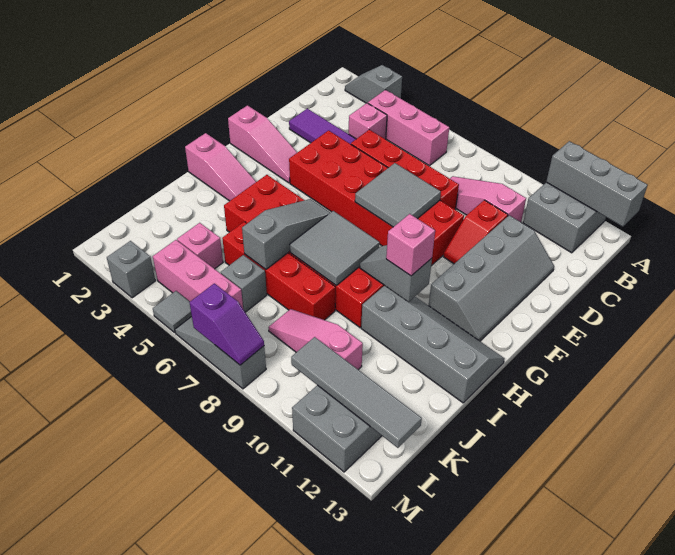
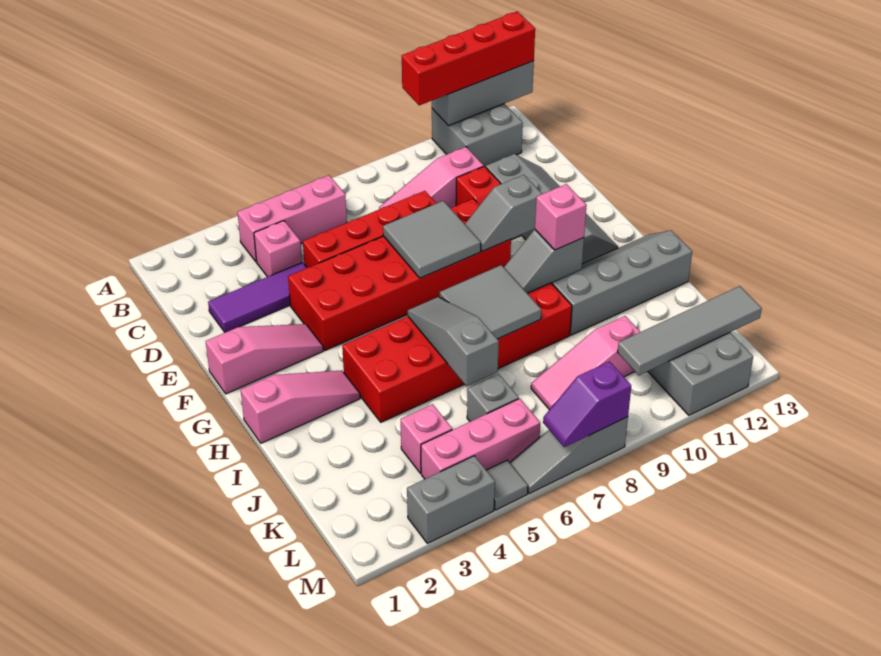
grey 1x2 slope [345,65,402,103] -> grey 1x2 slope moved to [465,175,542,251]
red 1x4 brick [222,222,335,320] -> red 1x4 brick moved to [402,11,535,105]
grey 1x1 brick [107,241,155,298] -> grey 1x2 brick [407,456,495,543]
purple 1x2 slope [190,283,264,365] -> purple 1x2 slope turned to [543,361,631,447]

